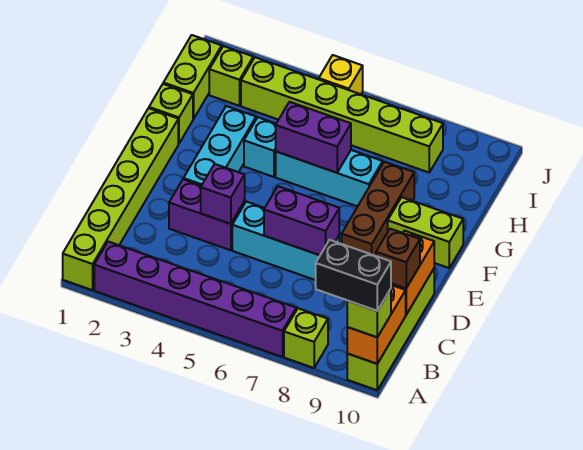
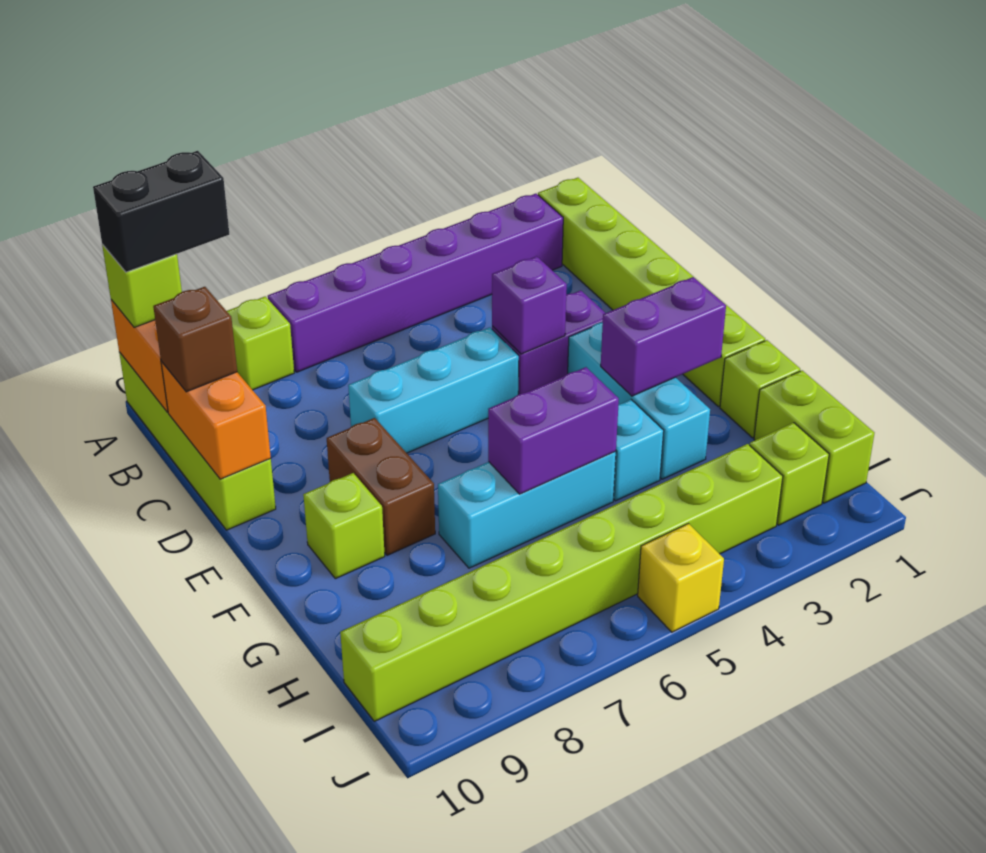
purple 1x2 brick [264,186,339,255] -> purple 1x2 brick moved to [601,277,726,396]
brown 1x3 brick [342,162,414,256] -> brown 1x2 brick [327,418,435,555]
lime 1x2 brick [388,197,463,268] -> lime 1x1 brick [303,473,385,579]
lime 1x6 brick [241,57,443,172] -> lime 1x8 brick [340,444,783,721]

